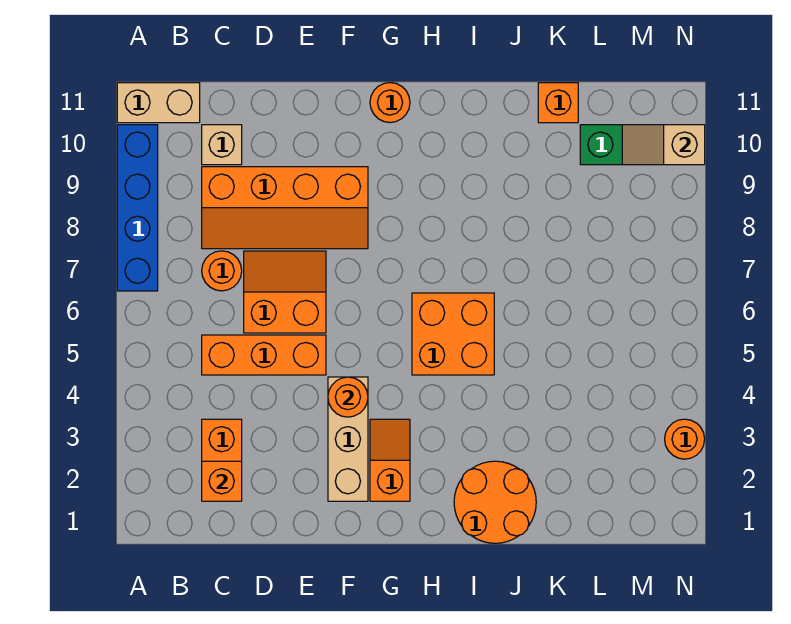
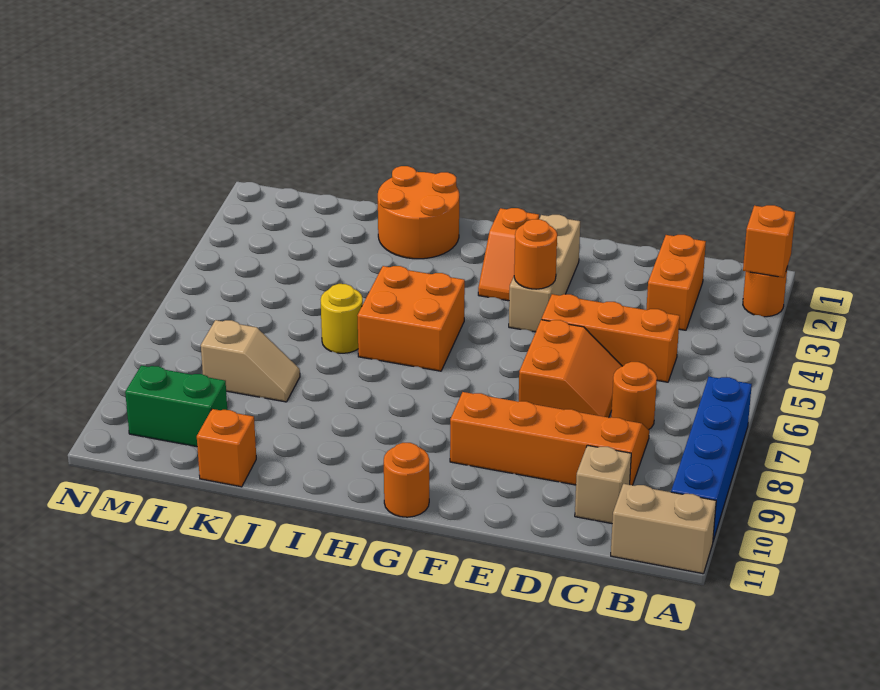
orange 1x1 brick [202,461,242,501] -> orange 1x1 brick moved to [743,205,795,278]
orange 2x2 slope [244,251,326,333] -> orange 2x2 slope turned to [519,320,622,418]
none -> yellow 1x1 round brick [321,284,363,353]
tan 1x2 slope [622,125,705,165] -> tan 1x2 slope moved to [201,320,300,402]
orange 1x1 round brick [665,419,705,459] -> orange 1x1 round brick moved to [743,269,787,317]

